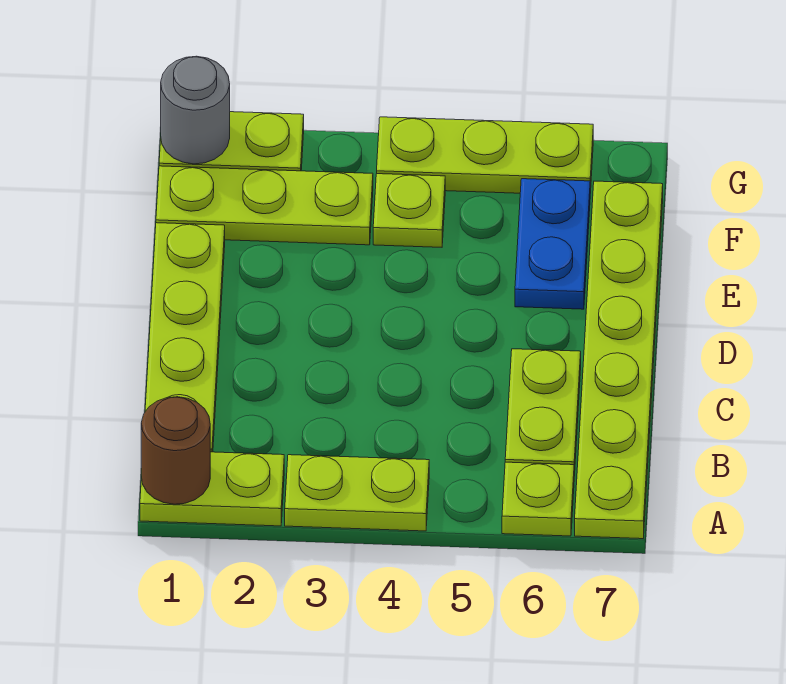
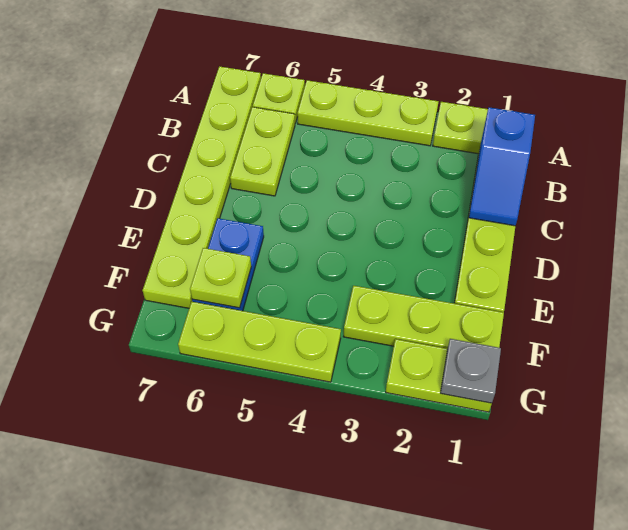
brown 1x1 round brick [141,397,210,504] -> none
lime 1x2 plate [285,455,429,531] -> lime 1x3 plate [297,80,439,146]
none -> blue 1x2 slope [469,107,535,226]
lime 1x1 plate [373,174,445,247] -> lime 1x1 plate moved to [190,248,251,308]
grey 1x1 round brick [161,56,230,164] -> grey 1x1 plate [441,339,501,403]

